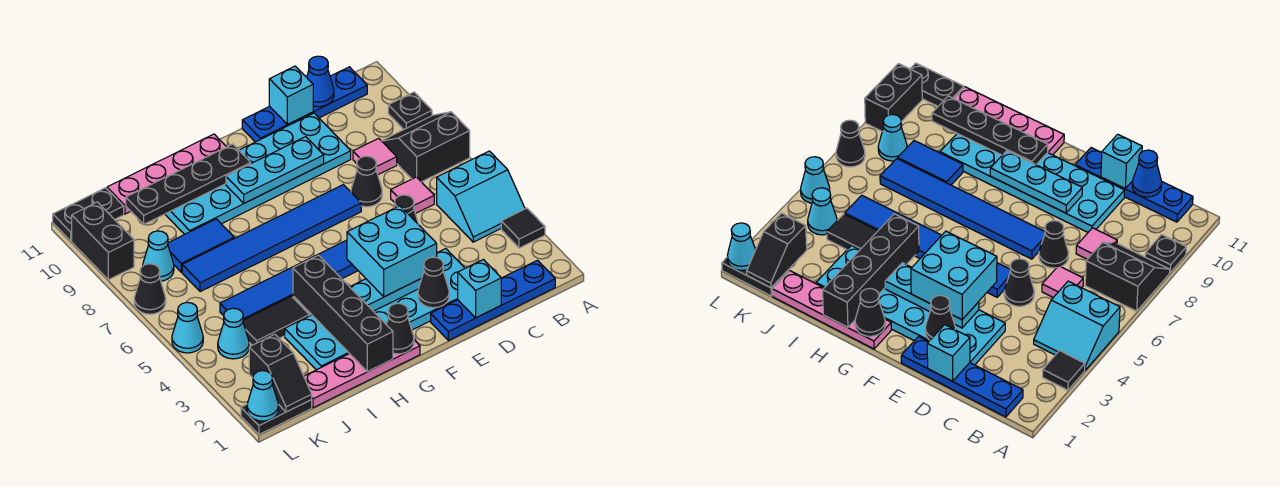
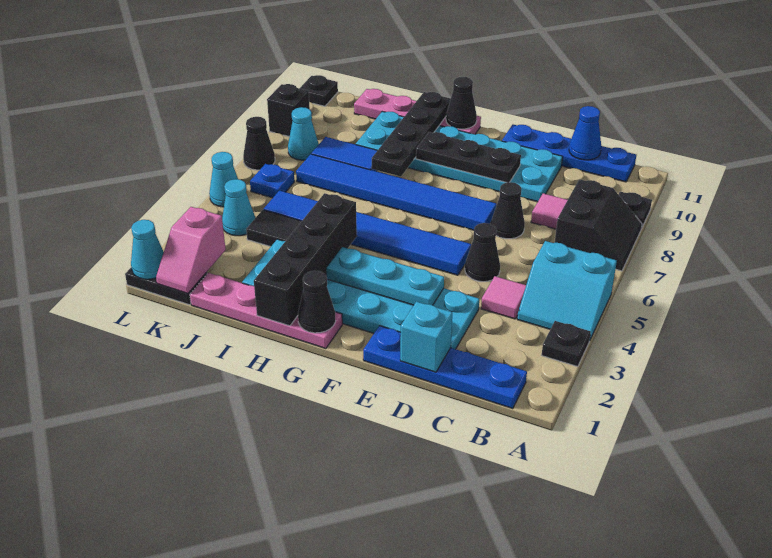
black 1x1 tile [501,208,545,248] -> black 1x1 plate [542,321,591,367]
black 2x2 slope [382,112,470,182] -> black 2x2 slope turned to [555,179,642,271]
pink 1x1 tile [391,177,434,214] -> pink 1x1 tile moved to [481,276,526,319]
cyan 1x1 brick [269,66,313,124] -> none
black 1x1 cone [418,257,449,308] -> black 1x1 cone moved to [446,77,477,129]
cyan 2x2 brick [347,206,437,297] -> none
cyan 1x3 plate [226,137,324,203] -> black 1x3 plate [416,132,521,183]
black 1x4 plate [126,144,251,224] -> black 1x4 plate turned to [372,92,451,176]
black 1x2 slope [249,334,312,412] -> pink 1x2 slope [156,207,226,293]
none -> blue 1x1 plate [250,164,294,198]
black 1x2 plate [53,188,124,241] -> black 1x1 plate [300,75,338,106]
black 1x2 brick [72,202,134,280] -> black 1x1 brick [267,84,310,137]

